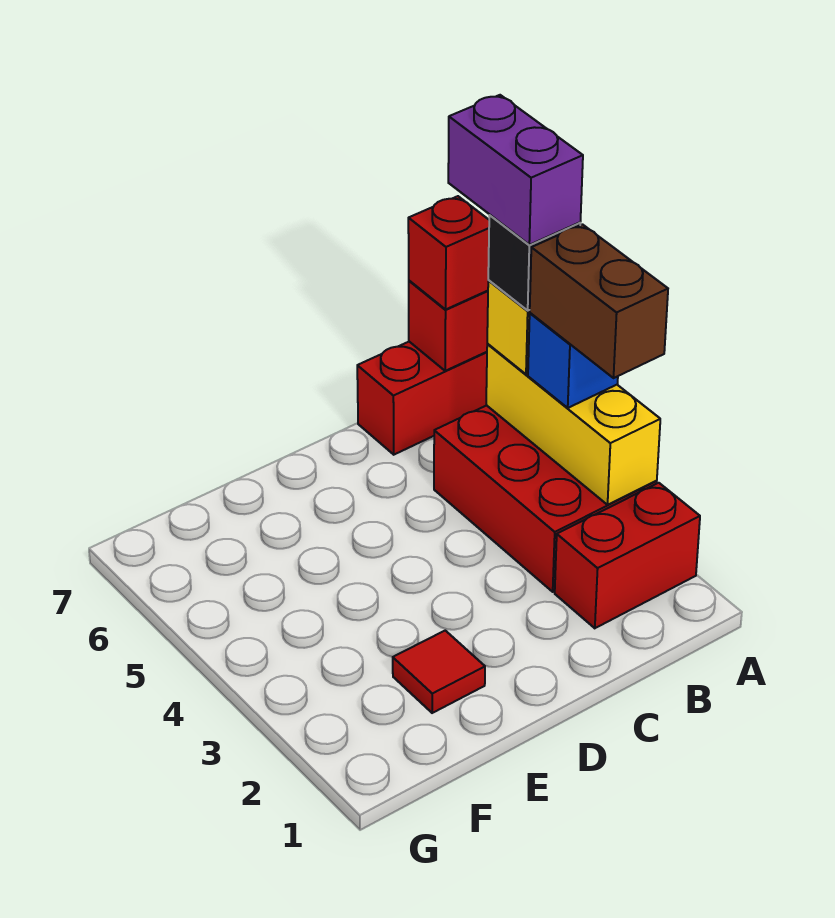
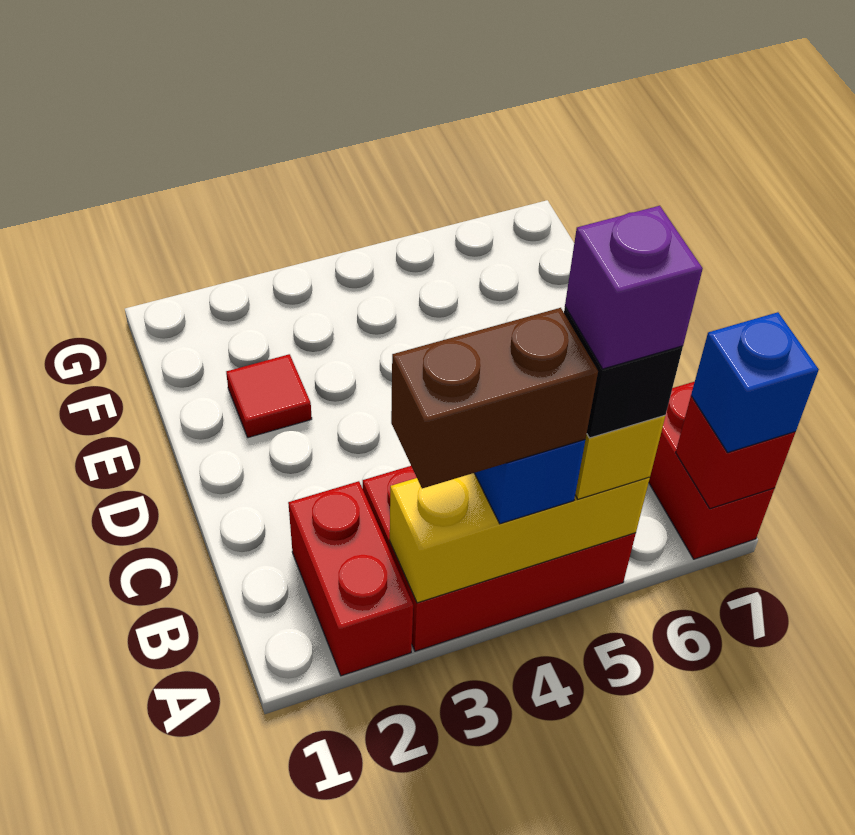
purple 1x2 brick [448,95,583,245] -> purple 1x1 brick [565,206,703,369]
red 1x1 brick [408,196,489,309] -> blue 1x1 brick [691,312,819,453]

